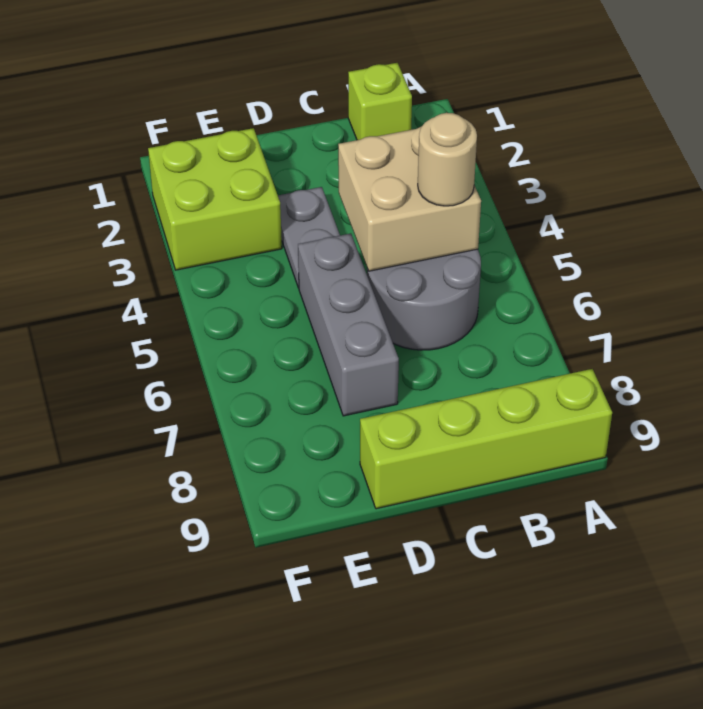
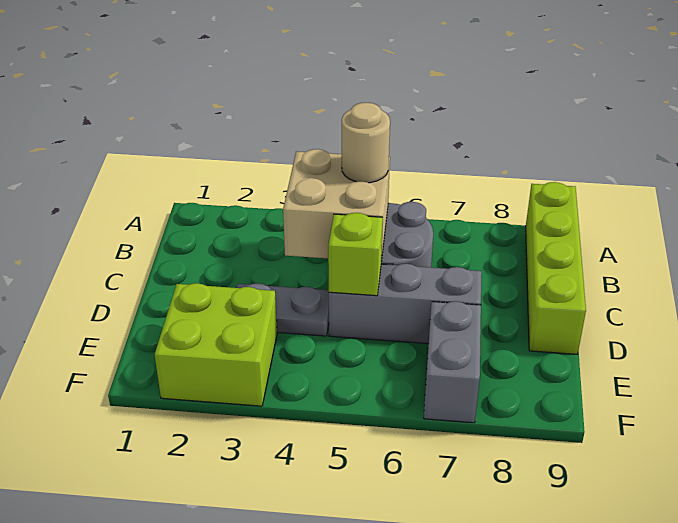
lime 1x1 brick [348,63,412,140] -> lime 1x1 brick moved to [328,213,383,296]
none -> grey 1x2 brick [424,301,481,423]

